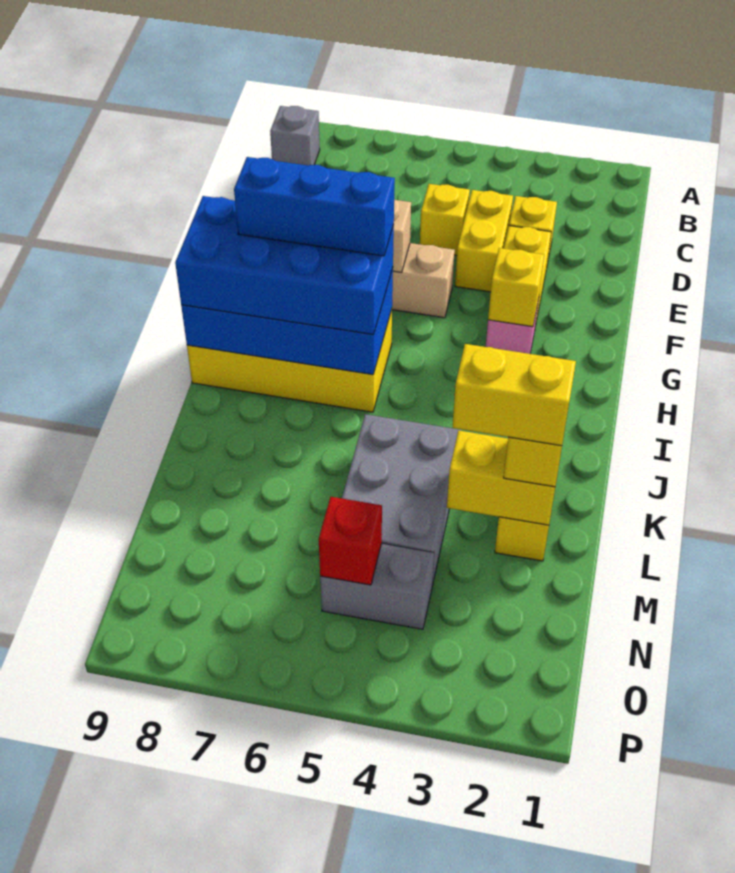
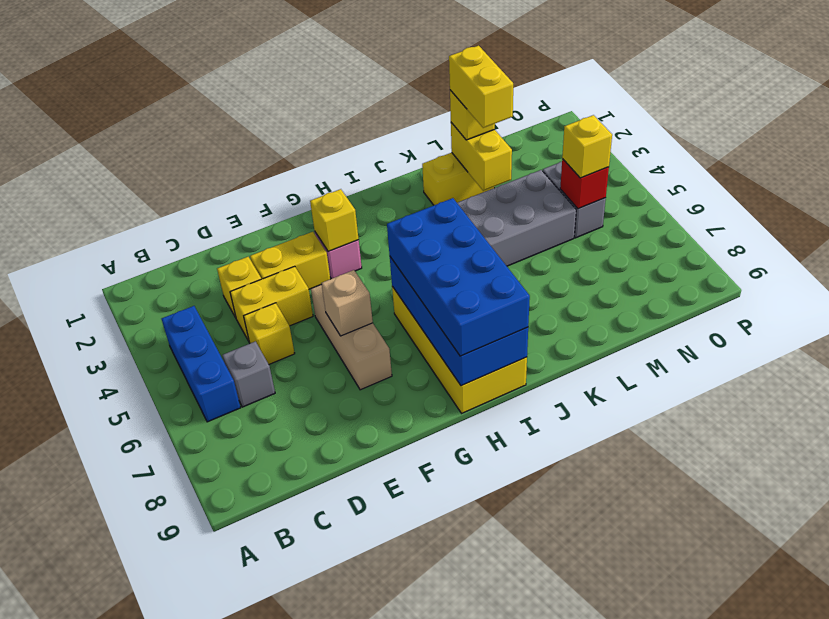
grey 1x1 brick [270,106,320,166] -> grey 1x1 brick moved to [222,341,275,407]
blue 1x3 brick [234,157,395,256] -> blue 1x3 brick moved to [162,306,241,422]
none -> yellow 1x1 brick [562,115,612,178]

